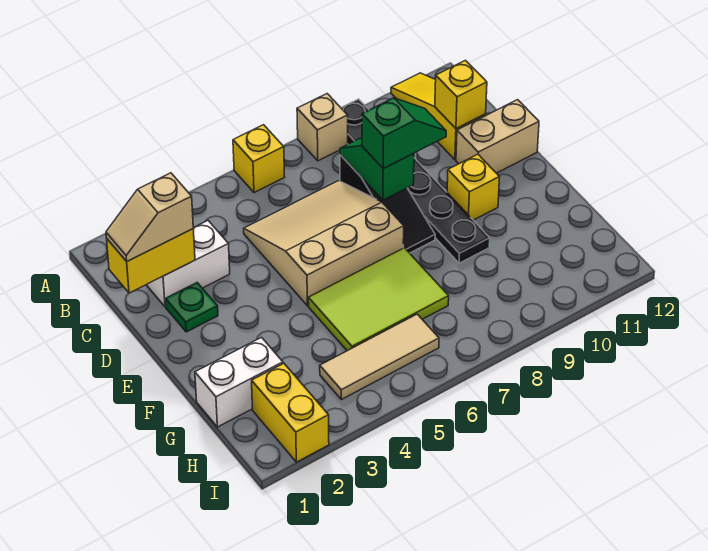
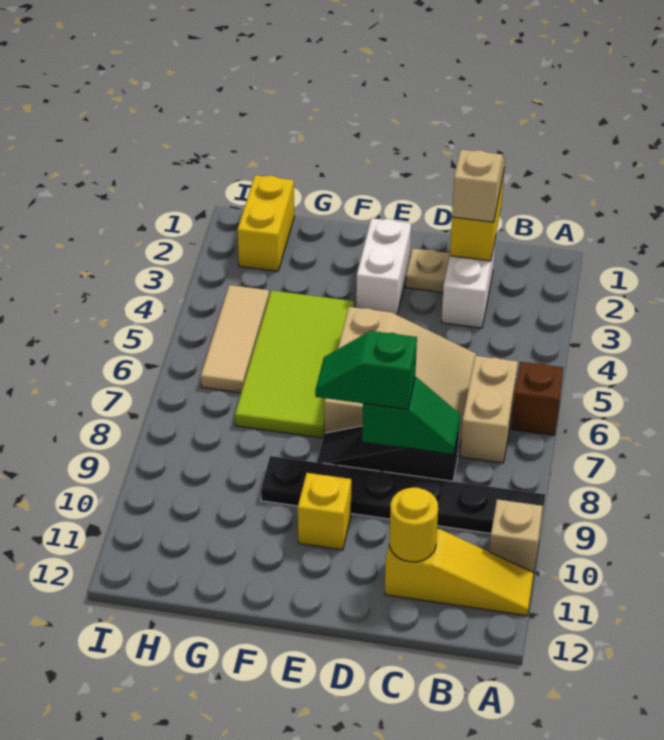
yellow 1x1 brick [233,125,284,193] -> brown 1x1 brick [512,362,563,435]
tan 1x1 brick [297,94,348,161] -> tan 1x1 brick moved to [489,499,543,573]
yellow 1x1 brick [435,60,487,129] -> yellow 1x1 round brick [389,488,438,562]
green 1x1 plate [166,283,218,332] -> tan 1x1 plate [406,249,450,292]
green 1x2 slope [362,98,446,168] -> green 1x2 slope turned to [315,331,417,409]
tan 1x2 brick [456,100,539,173] -> tan 1x2 brick moved to [460,356,518,463]
lime 2x3 tile [308,248,449,351] -> lime 2x4 tile [235,290,354,438]
white 1x2 brick [195,338,283,427] -> white 1x2 brick moved to [356,218,411,315]
yellow 1x2 brick [252,363,329,462] -> yellow 1x2 brick turned to [238,175,294,271]

